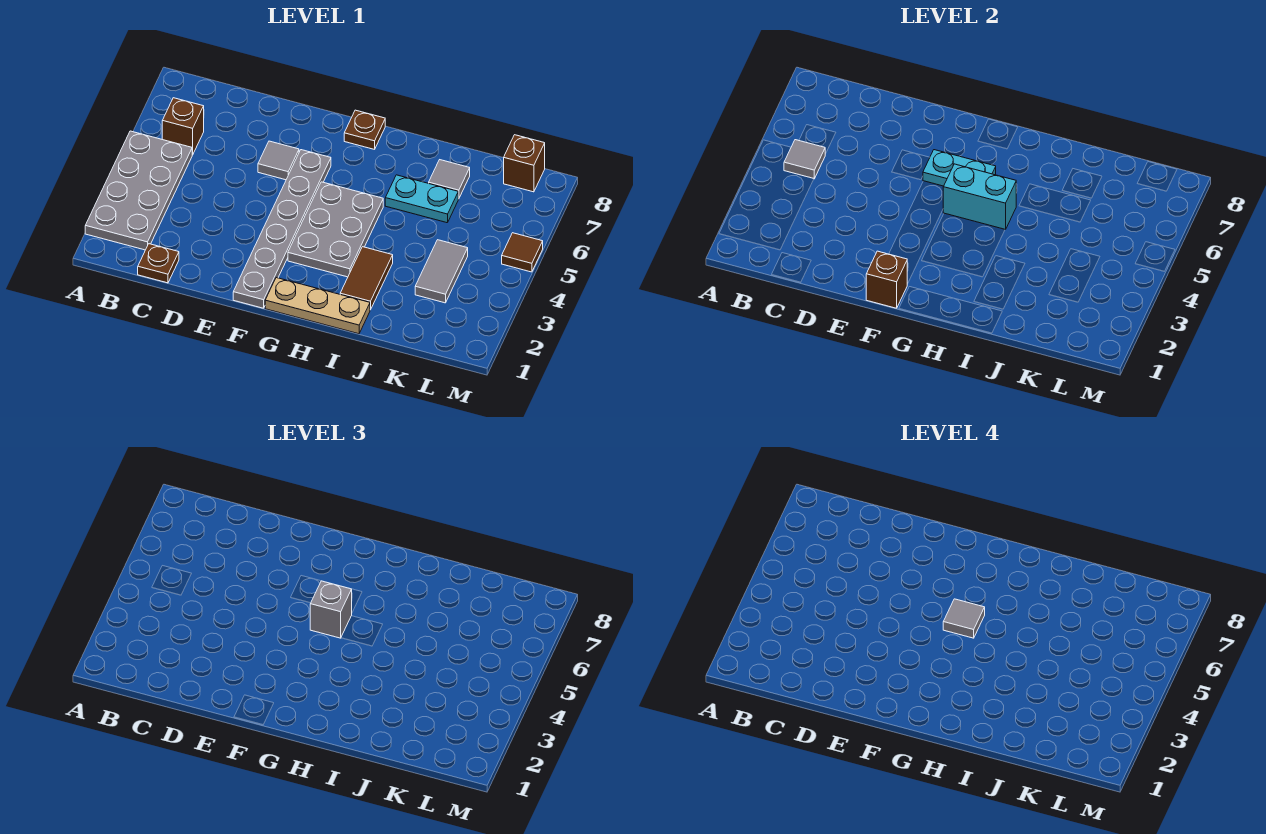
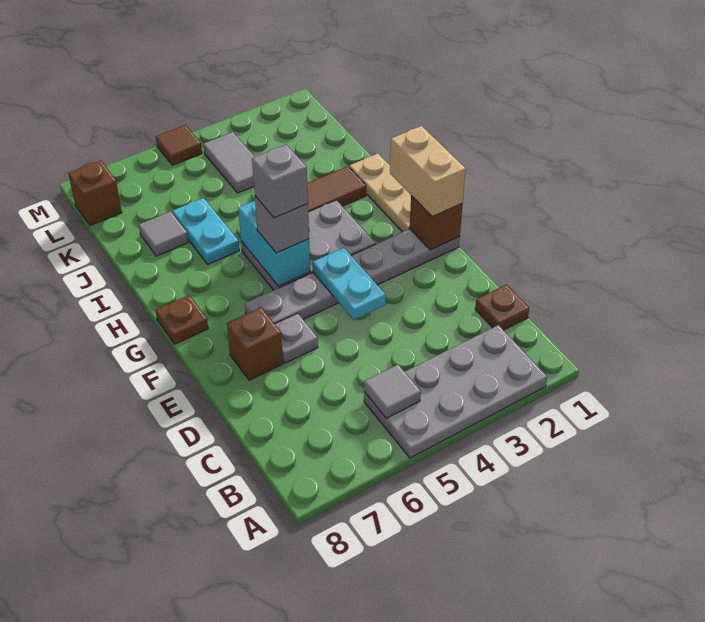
brown 1x1 brick [162,98,204,155] -> brown 1x1 brick moved to [227,308,283,380]
grey 1x1 tile [258,141,299,180] -> grey 1x1 plate [275,313,318,363]
none -> tan 1x2 brick [390,126,466,217]
cyan 1x2 plate [923,150,996,186] -> cyan 1x2 plate moved to [313,248,386,320]
grey 1x1 tile [943,599,985,638] -> grey 1x1 brick [252,145,308,218]
grey 1x2 tile [415,240,468,303] -> grey 1x2 tile turned to [203,132,254,193]

